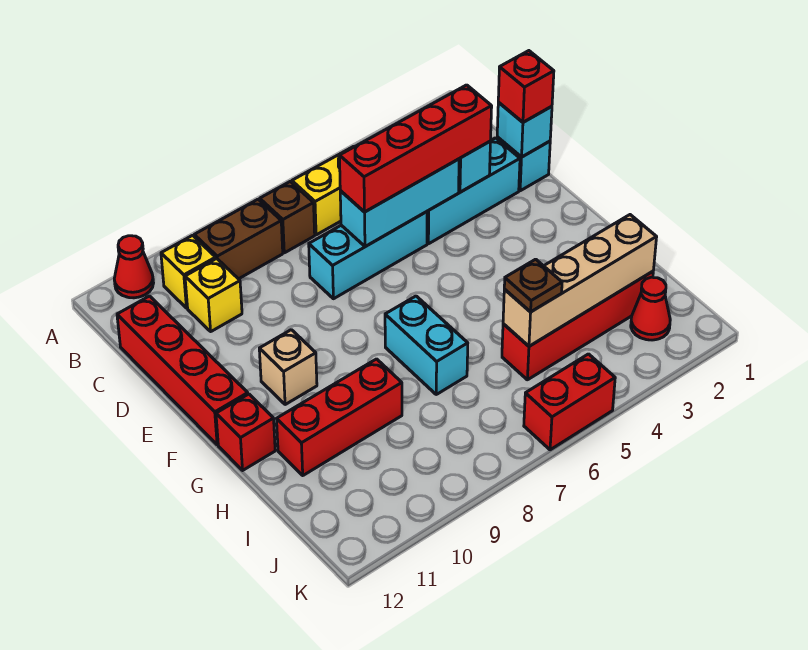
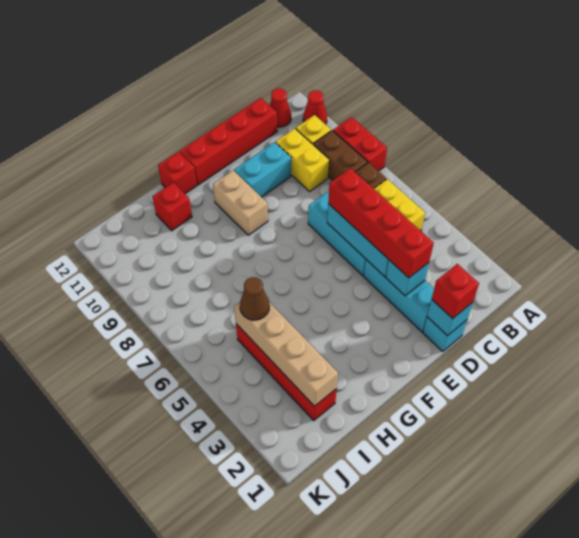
yellow 1x1 brick [185,258,242,331] -> yellow 1x2 brick [276,128,329,191]
tan 1x1 brick [259,330,317,405] -> tan 1x2 brick [213,170,268,235]
cyan 1x2 brick [385,296,468,394] -> cyan 1x2 brick moved to [234,142,291,197]
red 1x3 brick [277,359,402,475] -> red 1x1 brick [152,182,192,231]
brown 1x1 plate [504,259,562,312] -> brown 1x1 cone [240,277,269,320]
red 1x1 cone [631,277,670,340] -> red 1x1 cone moved to [270,88,291,127]
red 1x2 brick [524,354,615,450] -> red 1x2 brick moved to [333,117,387,171]

